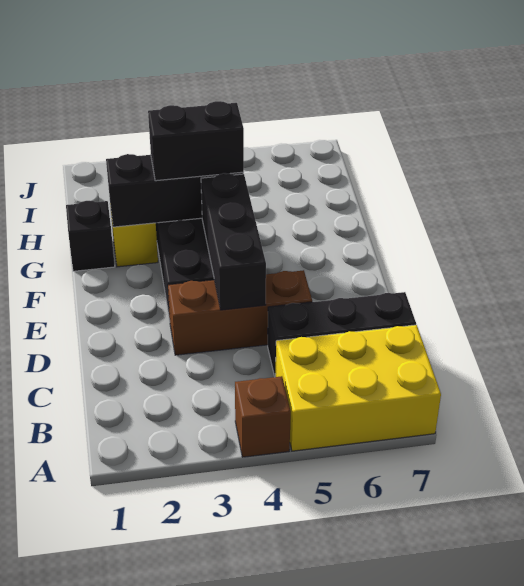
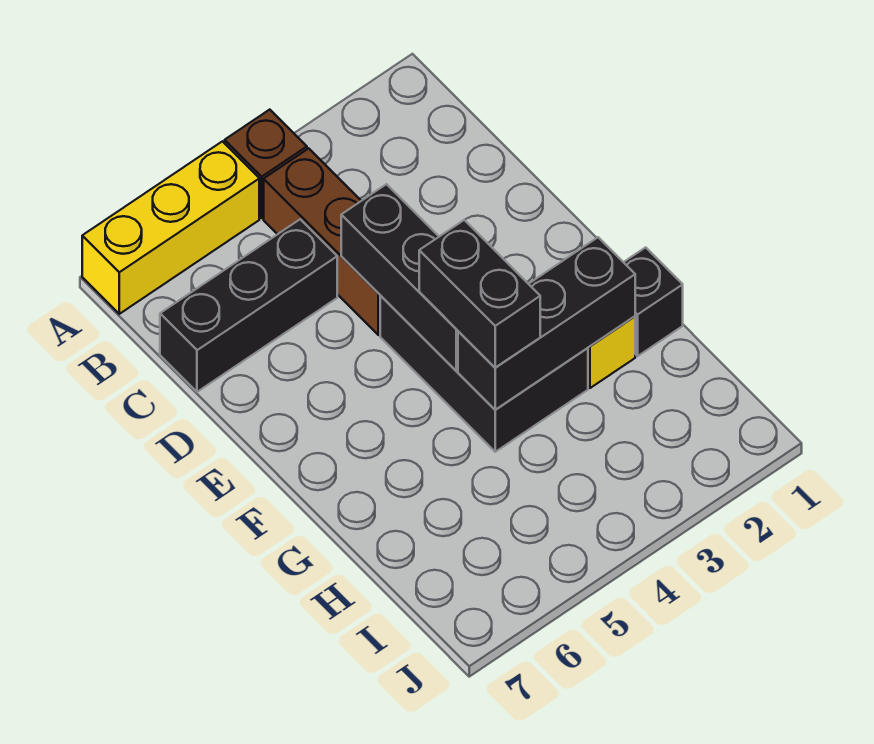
yellow 2x3 brick [275,325,441,451] -> yellow 1x3 brick [82,141,259,314]
brown 1x3 brick [168,270,312,355] -> brown 1x3 brick turned to [264,148,380,335]
black 1x2 brick [148,101,244,181] -> black 1x2 brick turned to [419,220,540,368]

